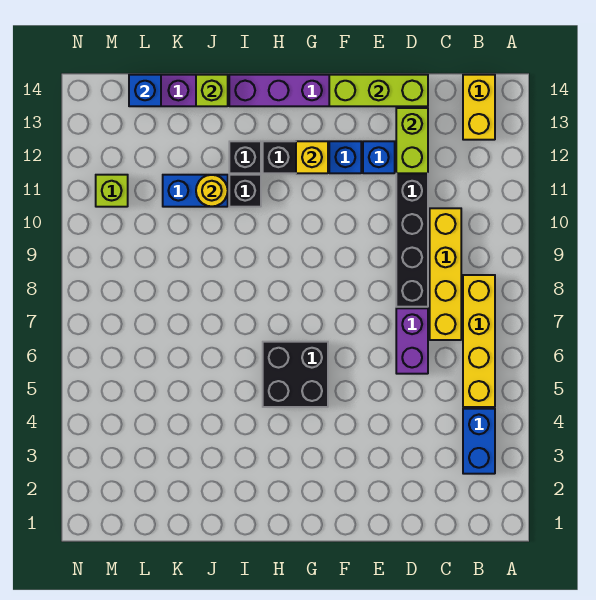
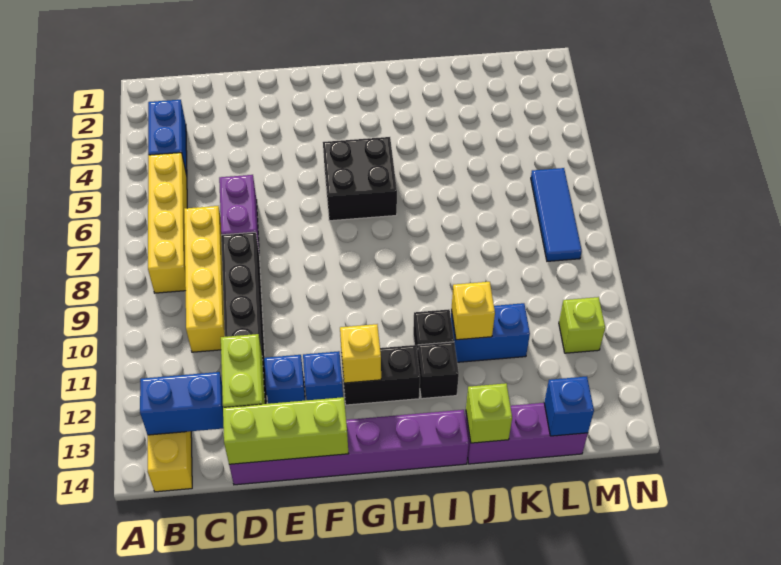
none -> blue 1x2 brick [140,372,224,435]
yellow 1x1 round brick [196,175,228,207] -> yellow 1x1 brick [451,282,495,340]
none -> blue 1x3 tile [531,168,582,261]

